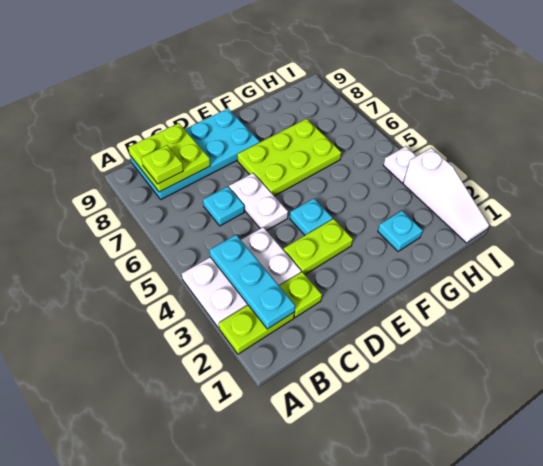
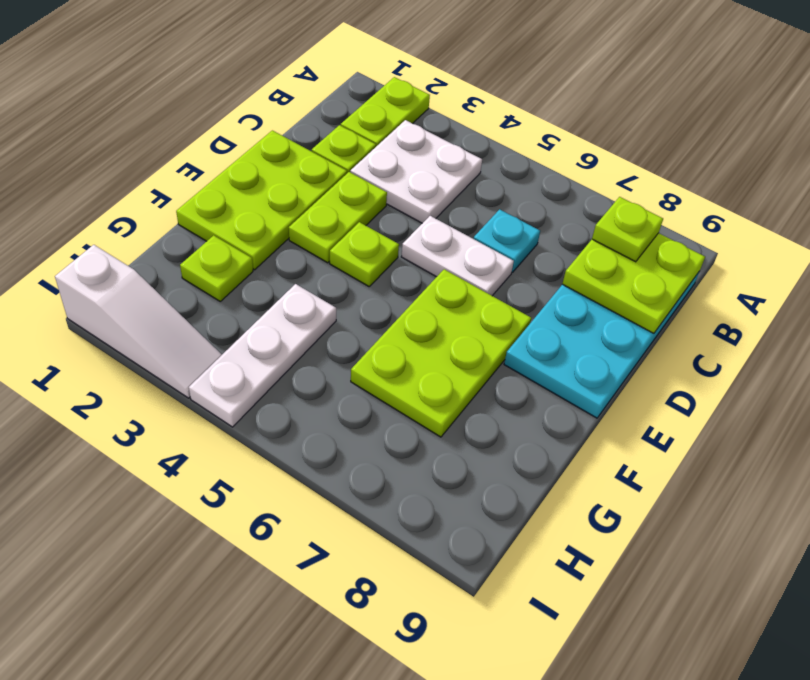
white 2x3 plate [182,227,301,328] -> white 2x2 plate [350,120,482,223]
cyan 1x3 plate [210,235,295,329] -> none
none -> lime 2x3 plate [176,130,347,270]
cyan 1x1 plate [290,199,332,235] -> lime 1x1 plate [330,222,399,286]
cyan 1x1 plate [378,211,423,251] -> lime 1x1 plate [180,235,253,301]
white 1x3 slope [403,148,489,243] -> white 1x3 slope turned to [55,245,222,398]
white 1x1 plate [383,146,416,183] -> white 1x3 plate [189,284,336,427]

